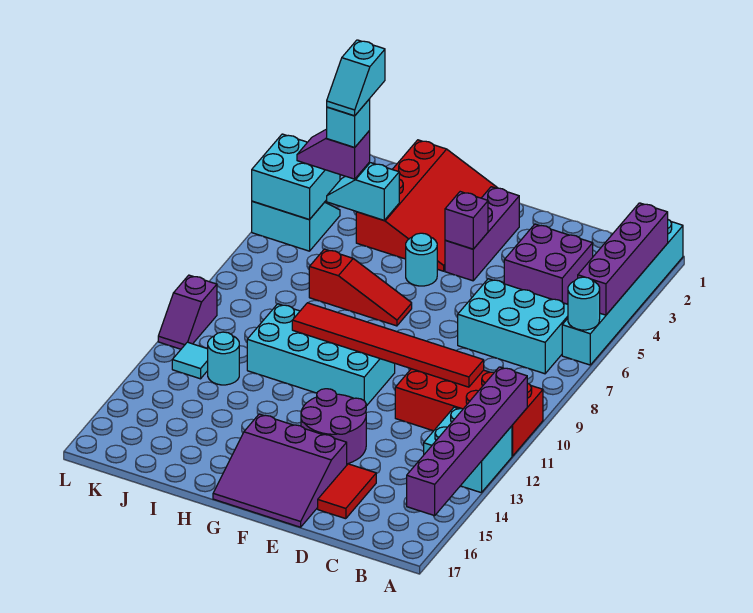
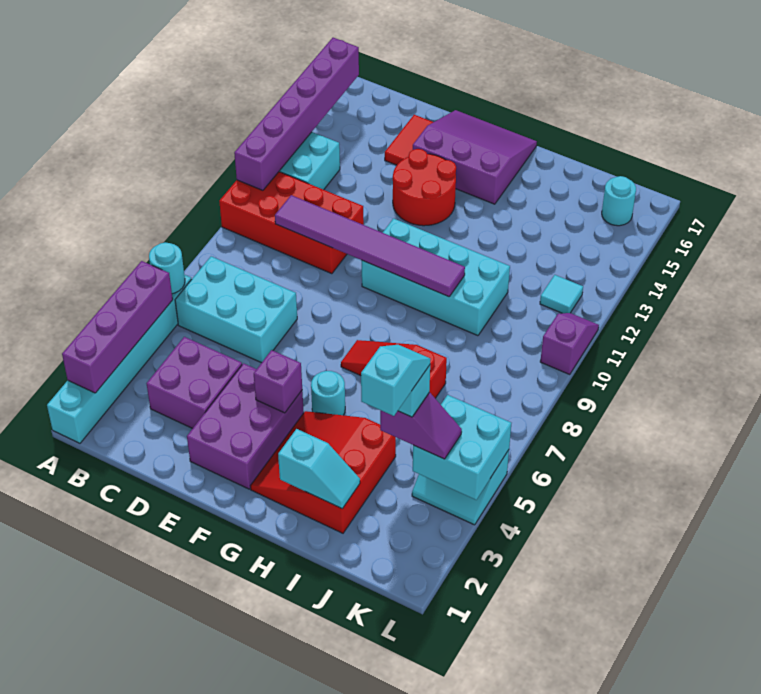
red 1x6 tile [292,303,484,387] -> purple 1x6 tile [275,195,465,297]
purple 2x2 round brick [301,389,366,464] -> red 2x2 round brick [393,149,456,226]
purple 1x3 brick [445,187,519,281] -> purple 2x3 brick [187,363,304,489]
red 3x4 slope [356,140,497,271] -> red 3x3 slope [251,411,396,533]
cyan 1x2 slope [327,163,399,220] -> cyan 1x2 slope moved to [278,429,360,508]
cyan 1x1 round brick [208,332,239,385] -> cyan 1x1 round brick moved to [602,176,636,226]

